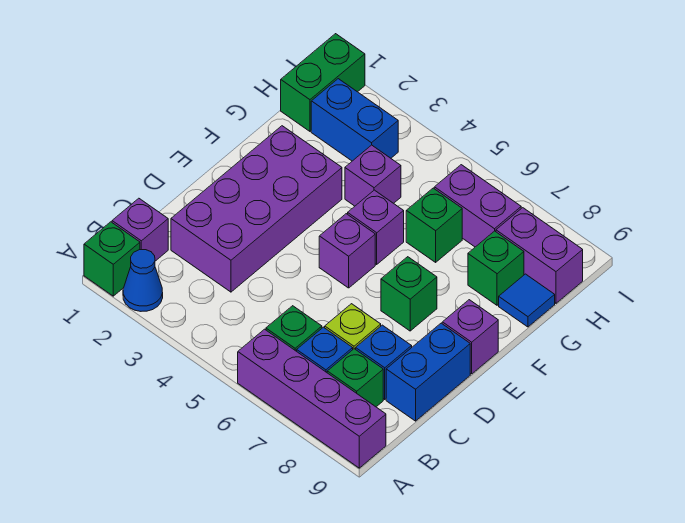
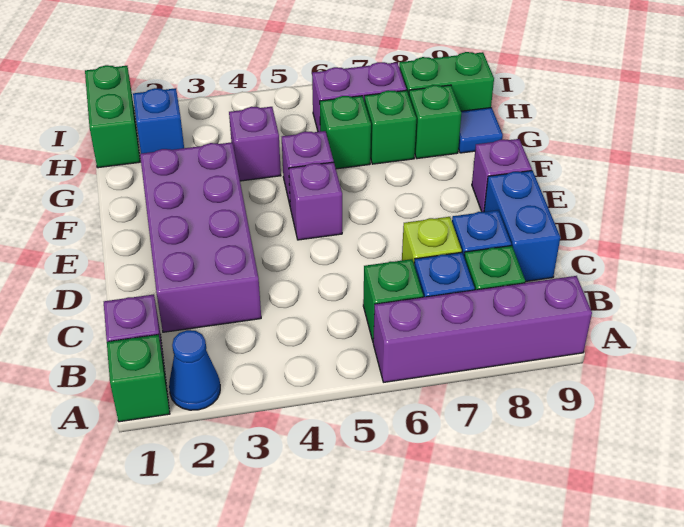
green 1x1 brick [381,257,437,331] -> green 1x1 brick moved to [365,90,416,164]
blue 1x2 brick [311,79,398,161] -> blue 1x1 brick [133,88,184,154]
purple 1x2 brick [496,208,583,303] -> green 1x2 brick [399,52,494,111]

